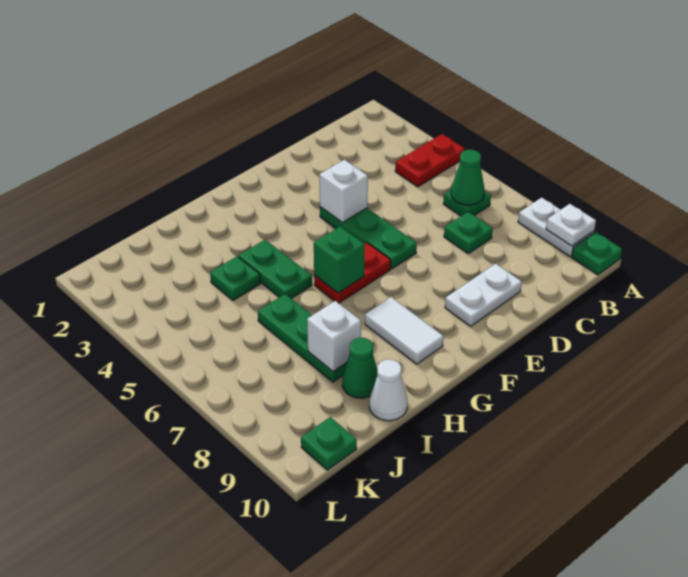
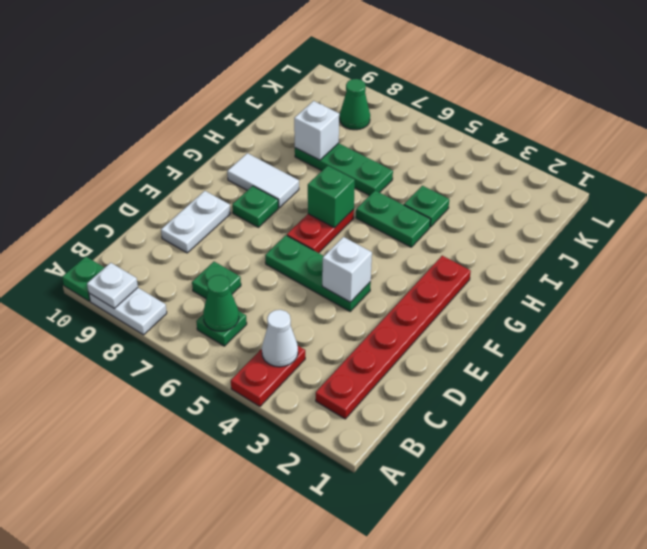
none -> red 1x6 plate [316,256,471,419]
green 1x1 cone [342,338,378,398] -> green 1x1 cone moved to [340,79,370,130]
white 1x1 cone [369,359,407,421] -> white 1x1 cone moved to [262,310,298,367]
green 1x1 plate [301,417,357,470] -> green 1x1 plate moved to [232,186,278,227]

